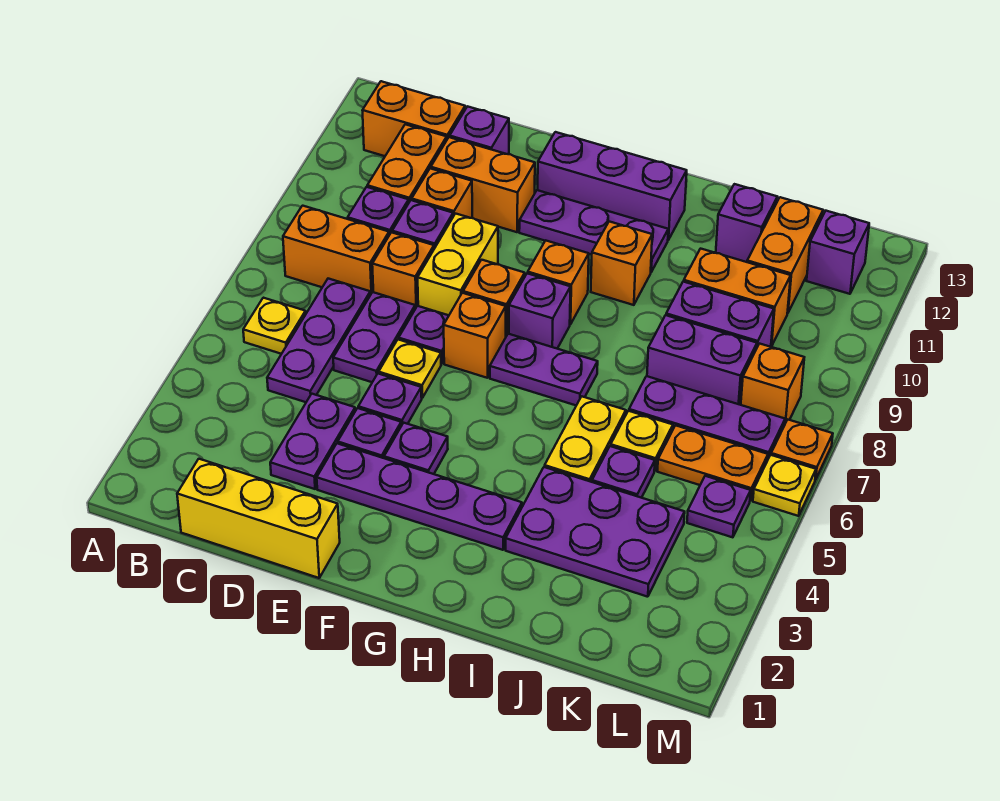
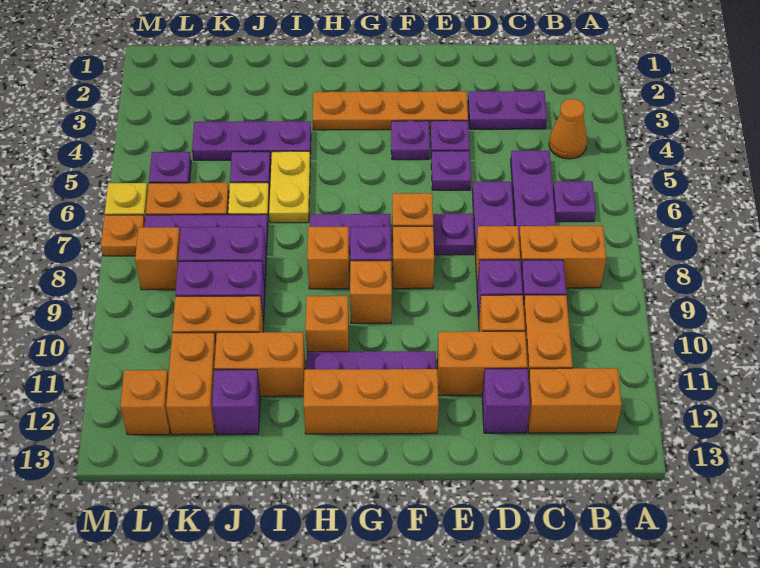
none -> orange 1x1 cone [549,99,587,159]
yellow 1x1 plate [243,298,306,354] -> purple 1x1 plate [553,181,596,222]
yellow 1x3 brick [177,459,340,578] -> none
purple 1x2 plate [270,394,355,489] -> purple 1x2 plate turned to [468,91,547,129]
purple 1x4 plate [317,443,522,550] -> orange 1x4 plate [313,91,468,130]
yellow 1x1 plate [379,339,441,398] -> none
yellow 1x2 brick [418,214,498,315] -> none
purple 1x3 brick [538,132,687,240] -> orange 1x3 brick [304,369,439,434]
none -> orange 1x1 brick [307,227,349,289]
purple 2x3 plate [506,467,685,597] -> purple 1x3 plate [192,121,311,160]
none -> orange 1x2 brick [214,332,305,396]
purple 1x1 brick [807,211,869,294] -> orange 1x1 brick [120,370,170,435]

